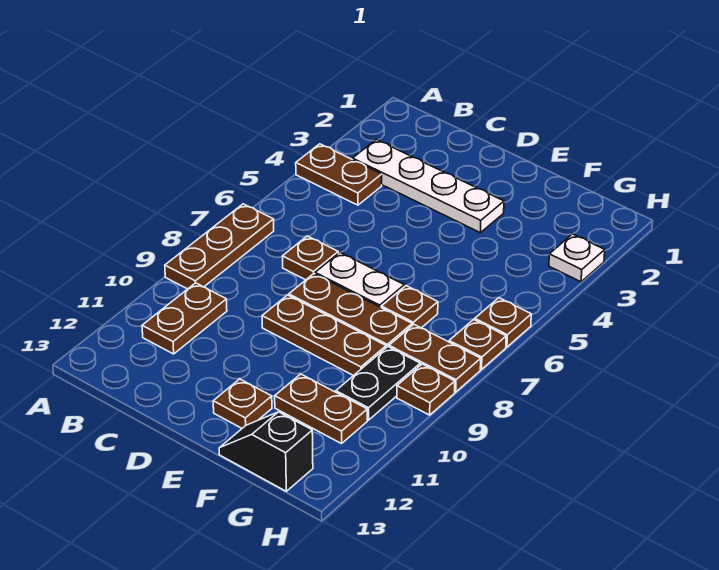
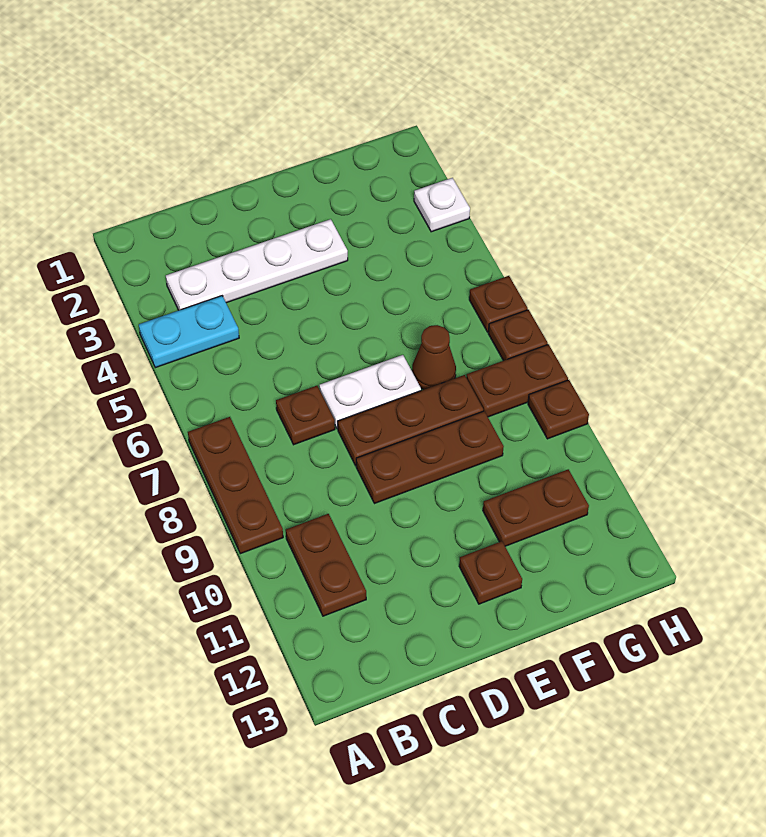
brown 1x2 plate [296,144,382,205] -> cyan 1x2 plate [139,296,239,368]
brown 1x1 plate [381,286,438,328] -> brown 1x1 cone [412,325,456,390]
black 1x2 slope [219,412,313,491] -> none
black 1x2 plate [336,347,420,420] -> none

